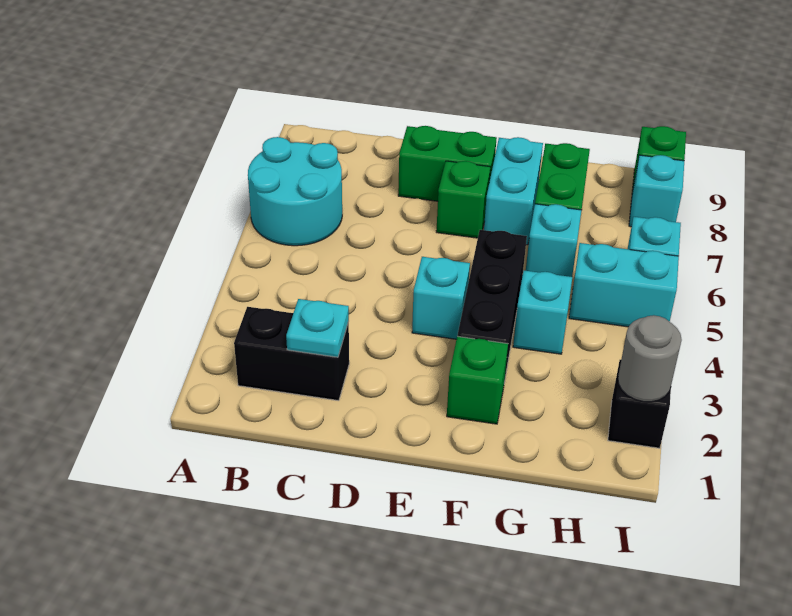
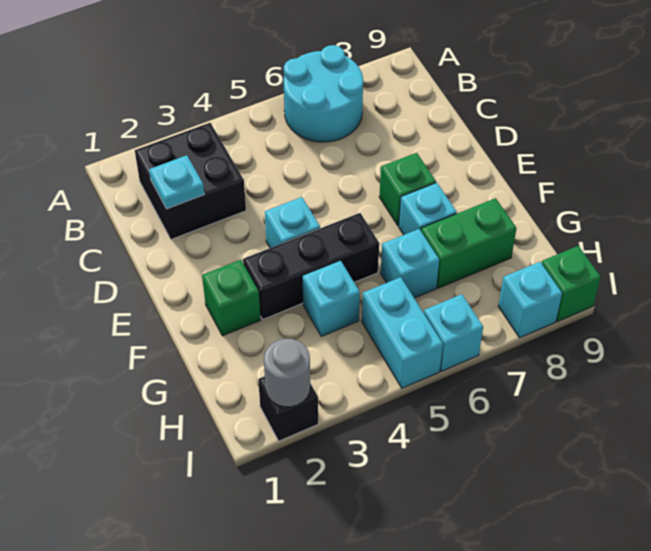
black 1x2 brick [234,307,349,401] -> black 2x2 brick [135,123,246,239]
green 1x2 brick [398,126,497,201] -> none
cyan 1x2 brick [484,137,543,245] -> cyan 1x1 brick [399,183,457,235]

